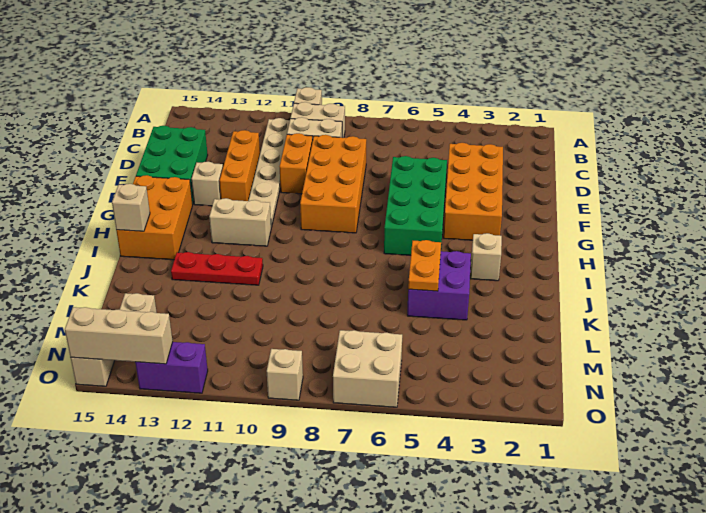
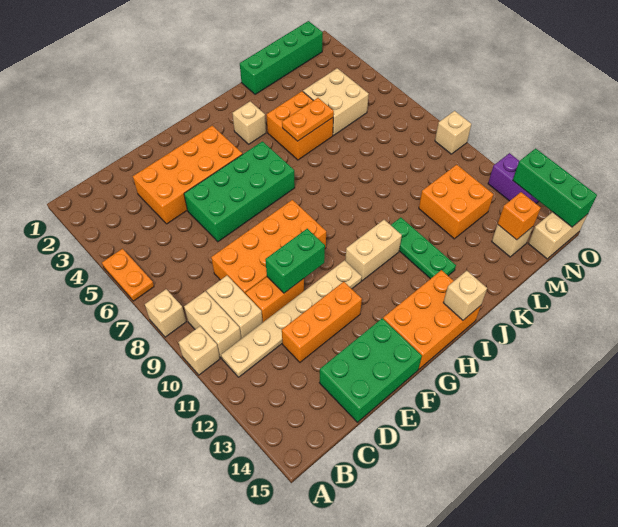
none -> orange 1x2 plate [102,249,154,301]
none -> green 1x2 brick [265,229,325,293]
tan 1x1 brick [192,162,223,206] -> tan 1x1 brick moved to [145,289,186,337]
tan 1x2 brick [209,198,271,246] -> tan 1x2 brick turned to [345,220,402,281]
purple 2x2 brick [407,251,471,320] -> orange 2x2 brick [267,91,333,160]
red 1x3 plate [171,252,263,285] -> green 1x3 plate [391,217,456,279]
none -> green 1x4 brick [240,21,323,95]
none -> orange 2x2 brick [419,165,493,239]
none -> orange 1x1 brick [498,192,541,240]
tan 2x2 brick [333,330,402,407] -> tan 2x2 brick moved to [303,68,369,135]
tan 1x3 brick [65,307,173,364] -> green 1x3 brick [513,148,597,227]

